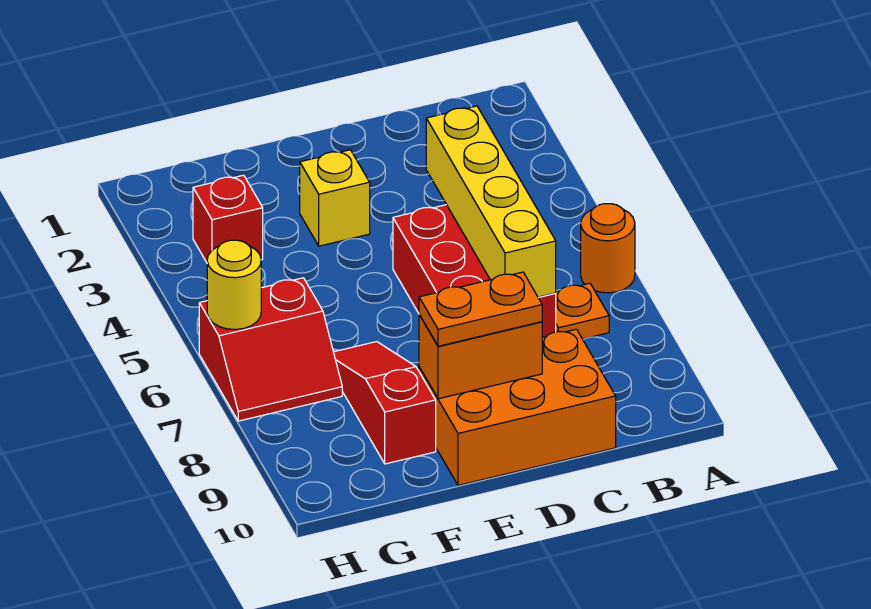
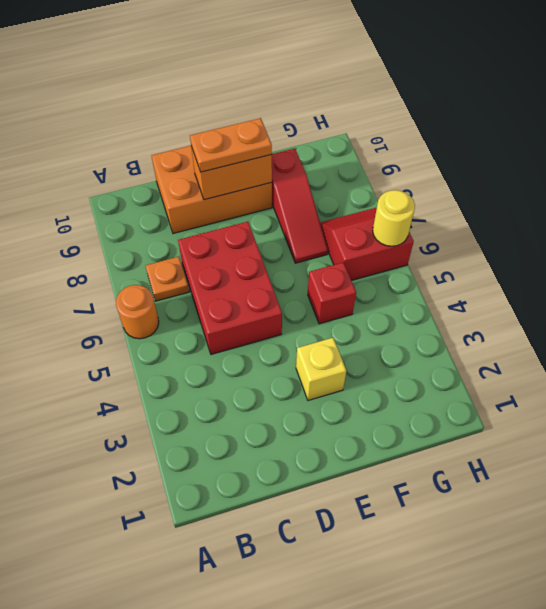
yellow 1x4 brick [426,106,556,297] -> none
red 1x1 brick [193,175,263,262] -> red 1x1 brick moved to [308,262,356,324]

